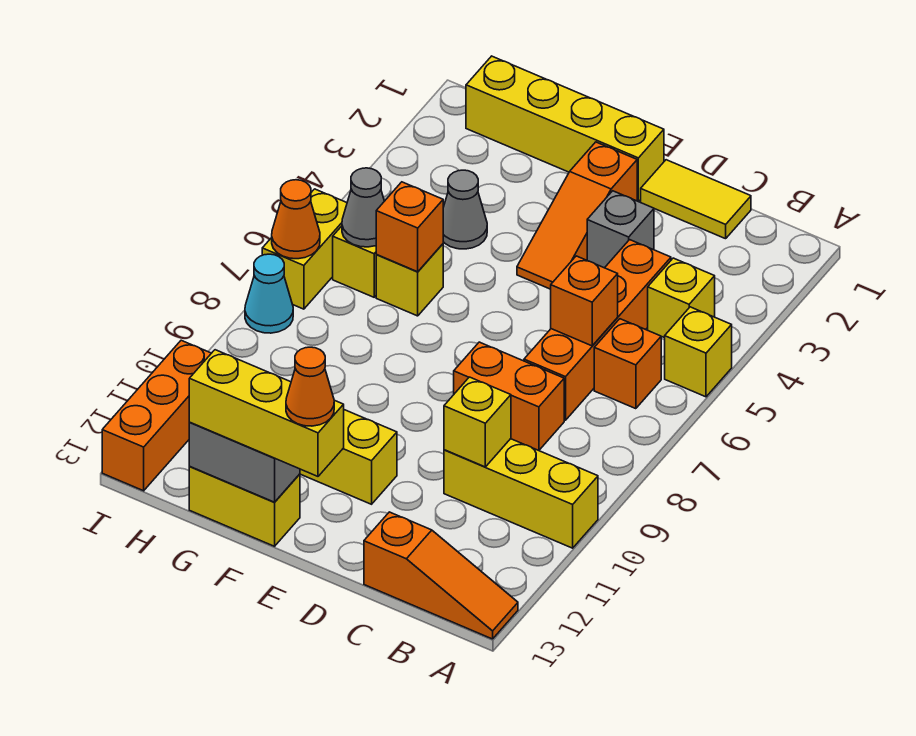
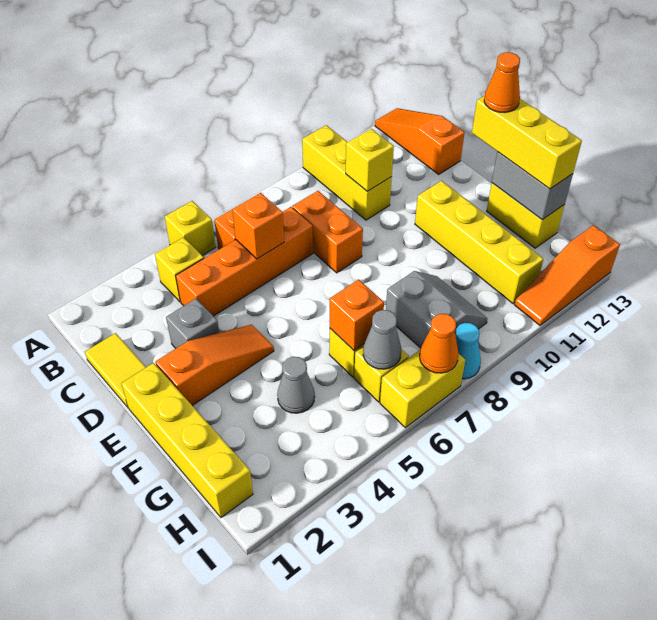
none -> grey 2x2 slope [386,271,487,348]
orange 1x3 brick [102,340,211,491] -> orange 1x3 slope [514,225,620,326]

